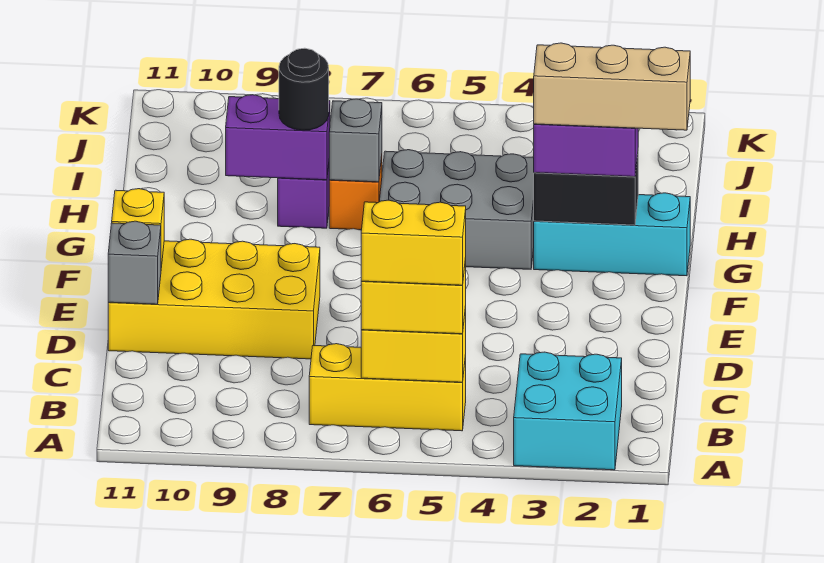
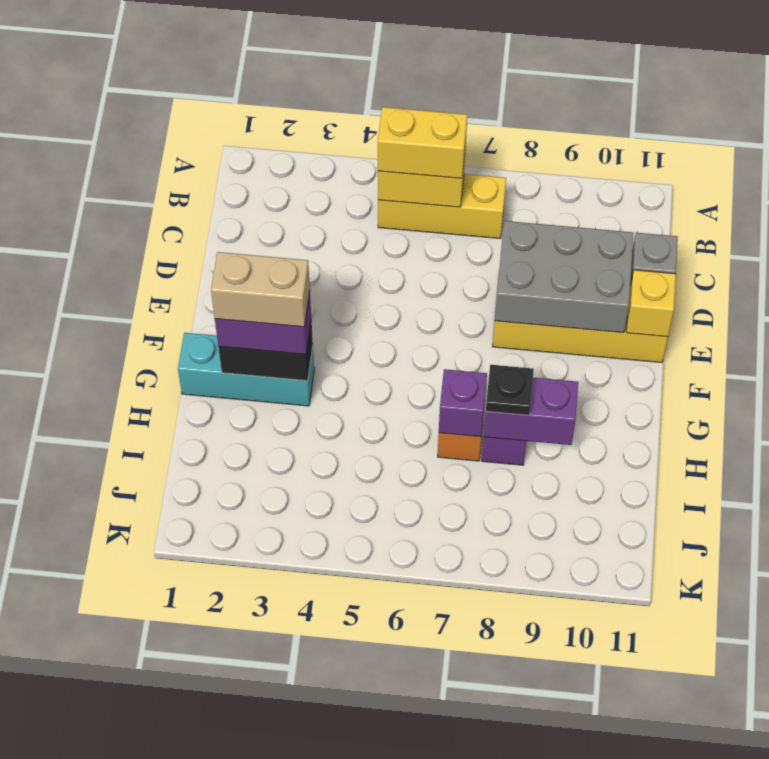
cyan 2x2 brick [514,352,622,470] -> none
yellow 1x2 brick [361,200,466,285] -> none
tan 1x3 brick [534,43,690,130] -> tan 1x2 brick [211,252,310,327]
grey 2x3 brick [379,150,534,269] -> grey 2x3 brick moved to [495,221,634,333]
grey 1x1 brick [329,99,382,182] -> purple 1x1 brick [439,369,487,437]
black 1x1 round brick [279,48,329,130] -> black 1x1 plate [486,365,534,415]

